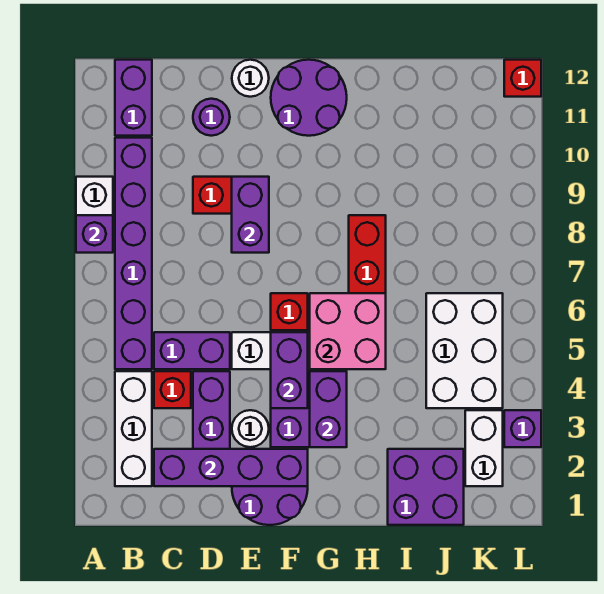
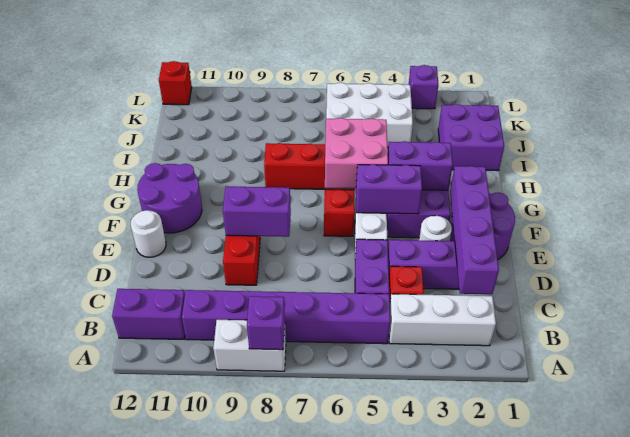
purple 1x1 round brick [193,99,230,136] -> none
white 1x2 brick [465,410,503,486] -> none

